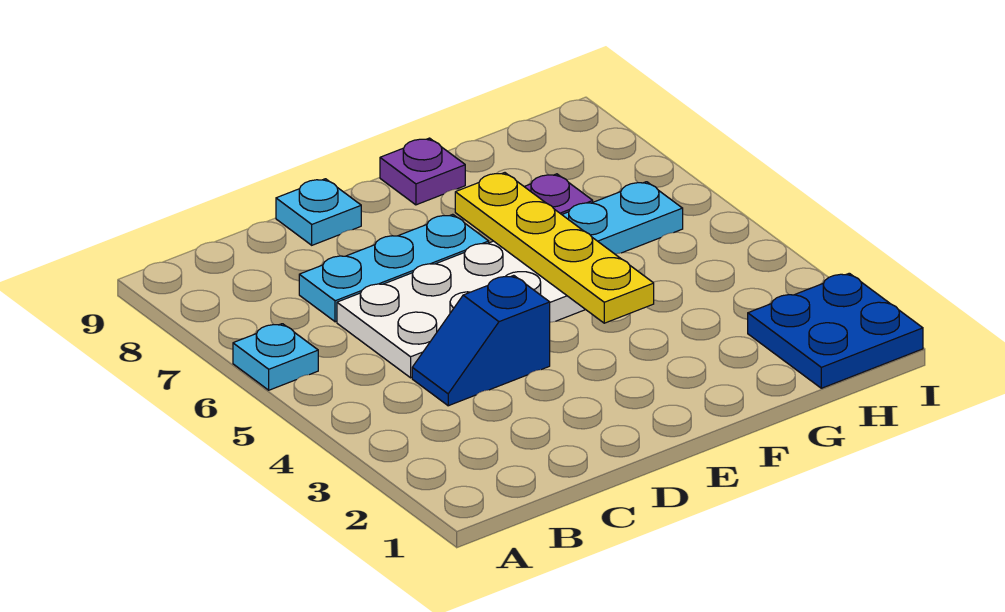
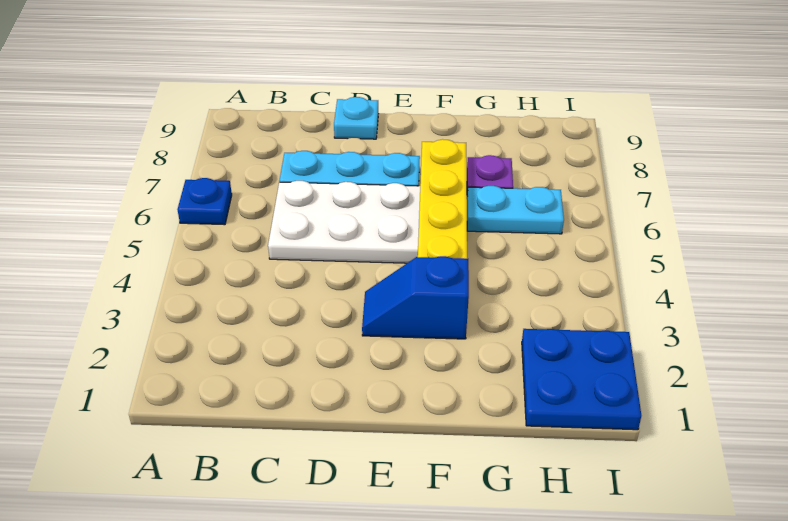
cyan 1x1 plate [233,324,318,390] -> blue 1x1 plate [178,178,232,225]
blue 1x2 slope [412,275,550,406] -> blue 1x2 slope moved to [362,256,469,339]
purple 1x1 plate [380,138,465,205] -> none

